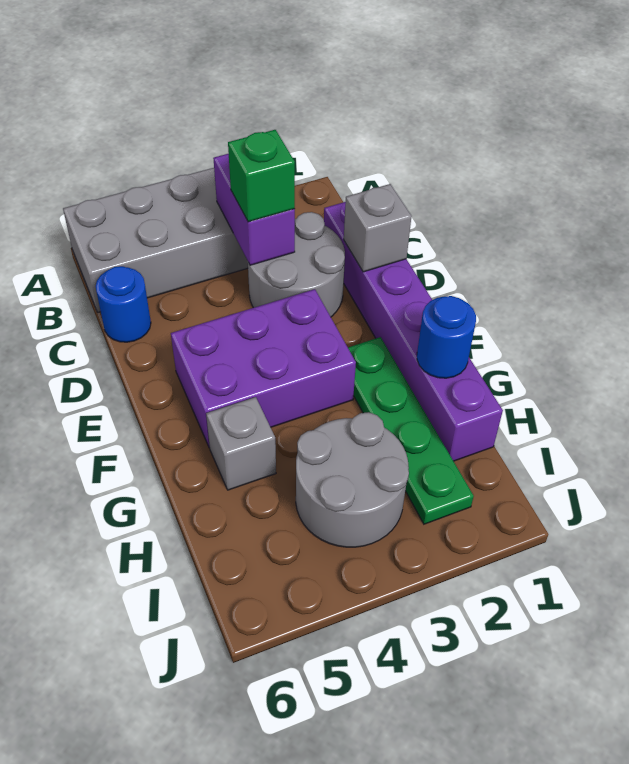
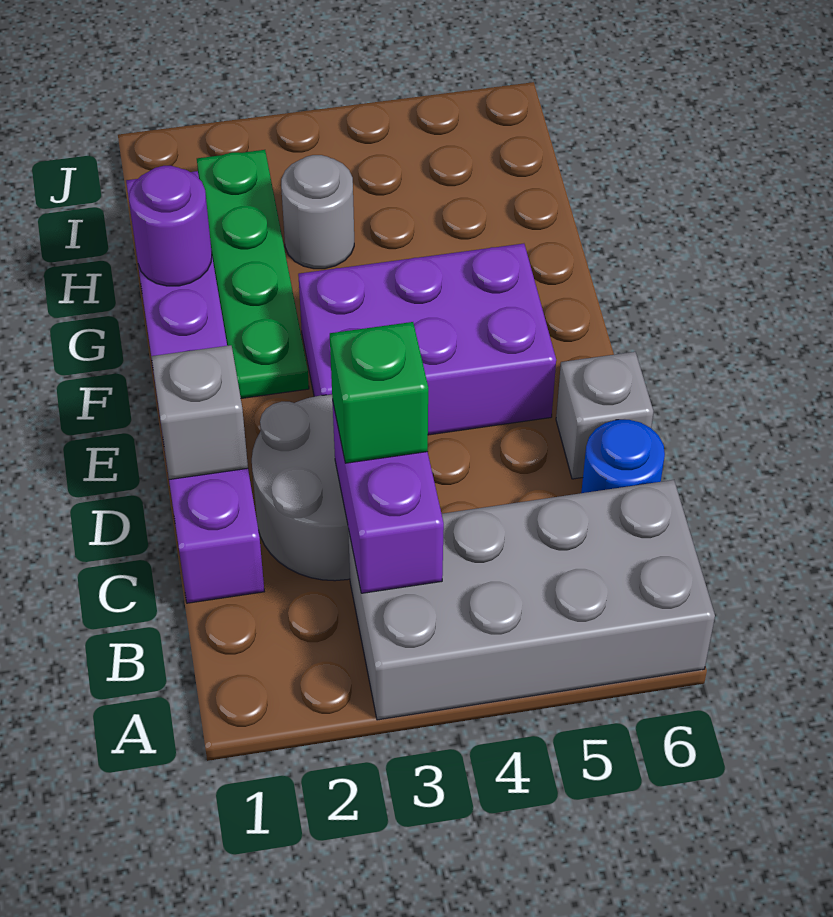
blue 1x1 round brick [417,296,476,378] -> purple 1x1 round brick [129,166,212,286]
grey 1x1 brick [206,397,276,490] -> grey 1x1 brick moved to [556,352,653,479]
grey 2x2 round brick [296,412,409,547] -> grey 1x1 round brick [281,155,354,269]

